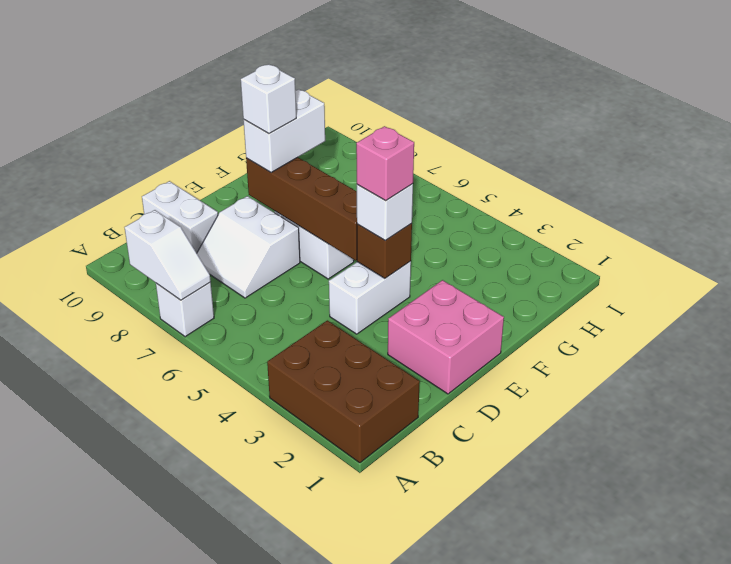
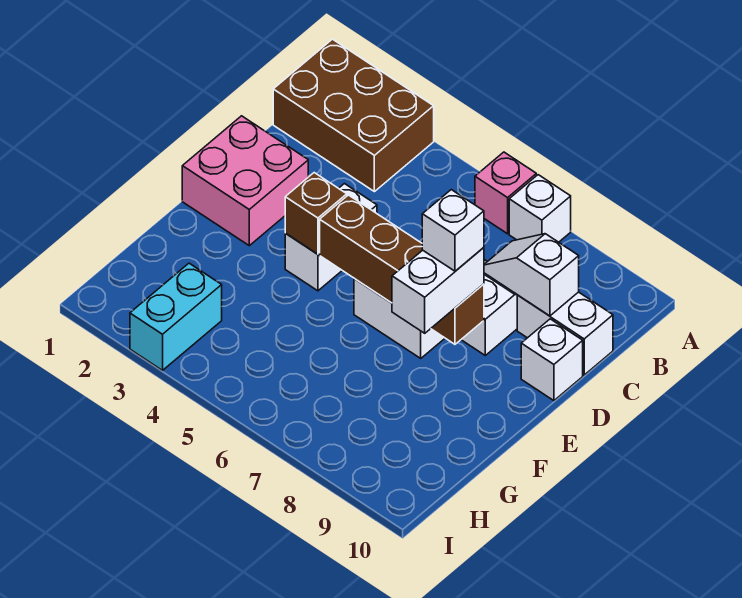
white 1x2 slope [124,210,211,300] -> white 1x2 slope moved to [484,234,579,316]
white 1x1 brick [357,184,413,241] -> white 1x1 brick moved to [521,319,583,401]
pink 1x1 brick [356,126,414,201] -> pink 1x1 brick moved to [475,152,536,234]
none -> cyan 1x2 brick [130,263,222,370]

